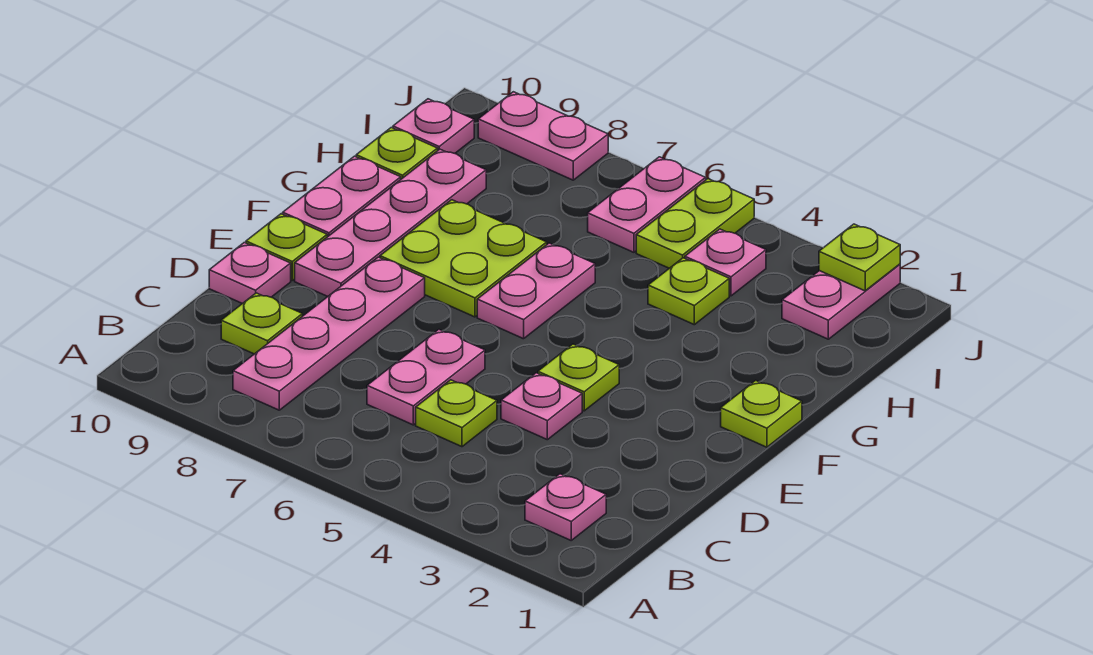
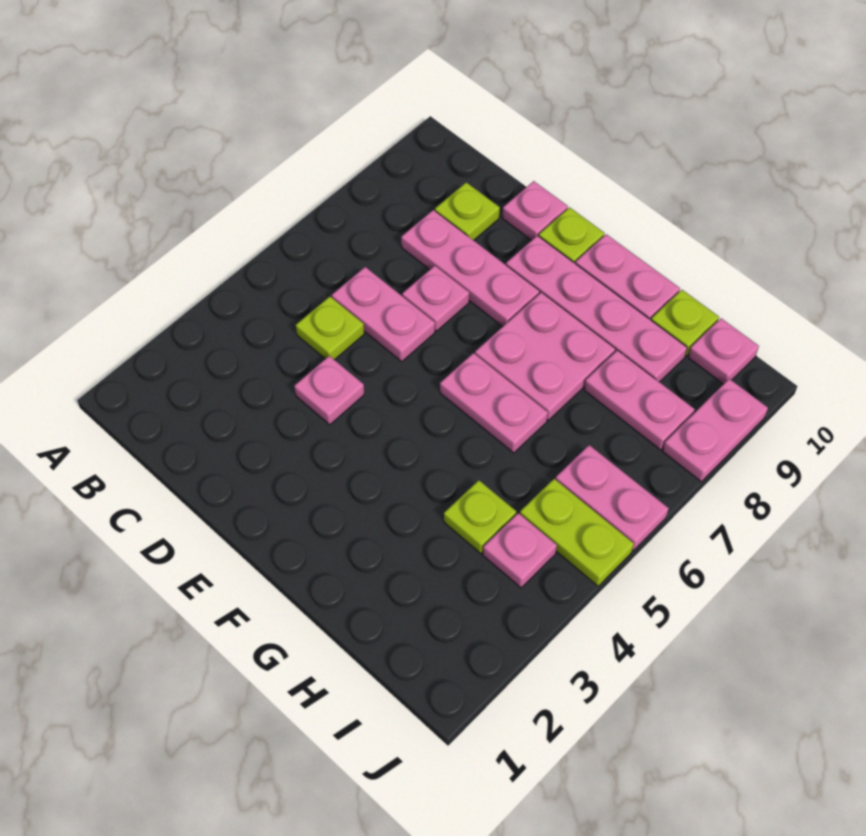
pink 1x1 plate [525,474,606,540] -> pink 1x1 plate moved to [402,266,469,331]
pink 1x4 plate [233,257,425,410] -> pink 1x3 plate [401,210,540,327]
lime 1x1 plate [538,344,619,411] -> none
lime 1x1 plate [721,380,802,447] -> none
lime 2x2 plate [380,200,547,317] -> pink 2x2 plate [475,292,615,420]
pink 1x2 plate [782,264,900,339] -> pink 1x2 plate moved to [584,350,695,450]
lime 1x1 plate [819,224,900,291] -> none

